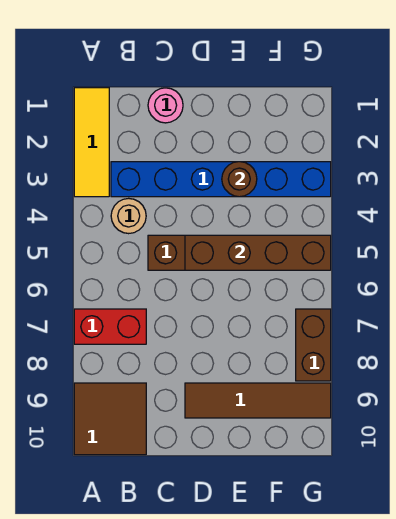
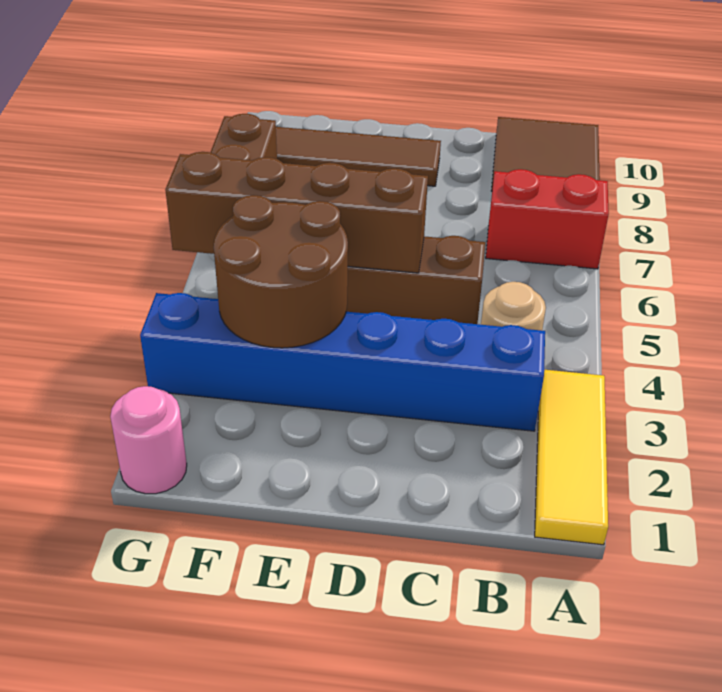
pink 1x1 round brick [148,88,183,123] -> pink 1x1 round brick moved to [110,386,187,494]
brown 1x1 round brick [222,162,257,197] -> brown 2x2 round brick [214,195,348,348]

